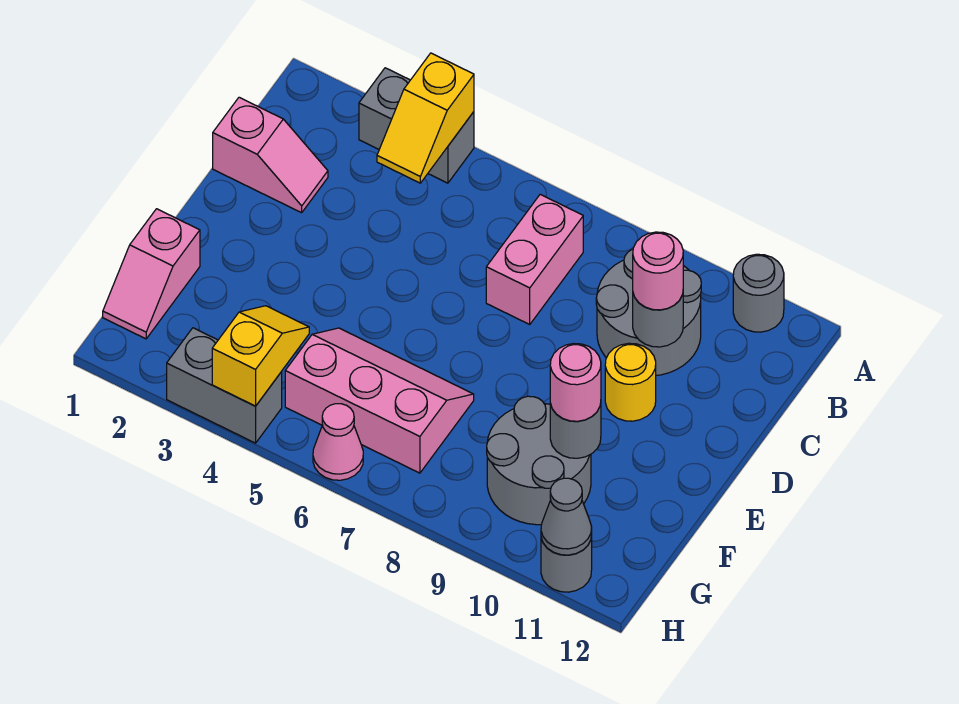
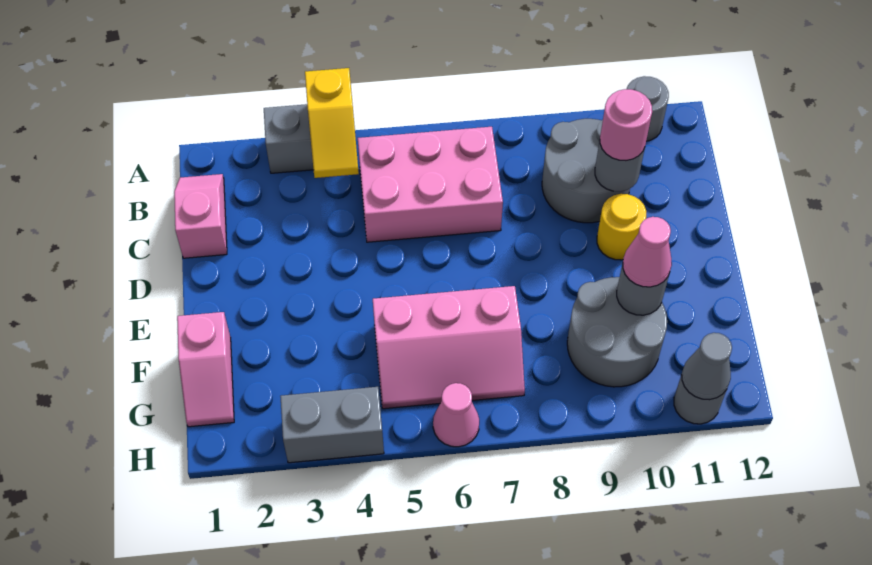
pink 1x2 brick [486,194,583,324] -> pink 2x3 brick [358,127,503,242]
pink 1x2 slope [213,97,328,213] -> pink 1x2 slope turned to [174,174,227,258]
pink 2x3 slope [285,328,474,473] -> pink 2x3 slope turned to [373,286,525,409]
pink 1x1 round brick [550,344,601,421] -> pink 1x1 cone [623,217,672,287]
yellow 1x2 slope [212,306,309,406] -> none

